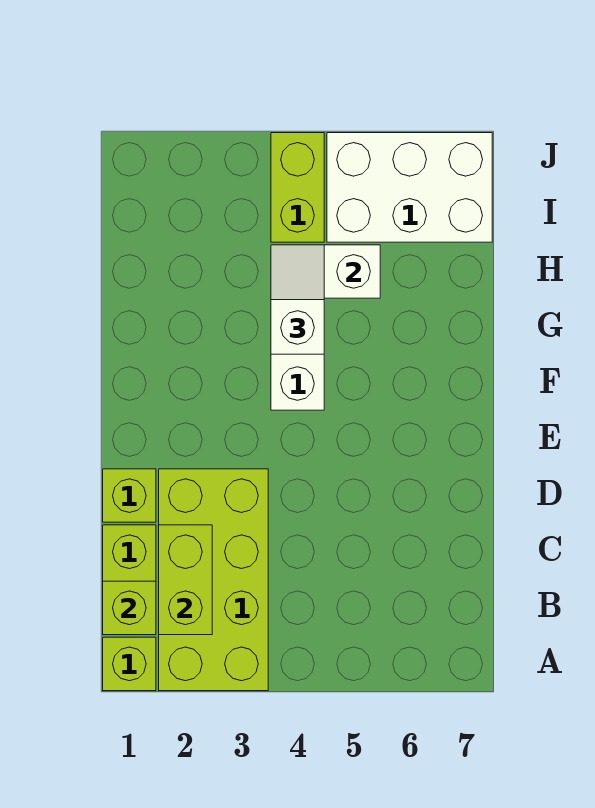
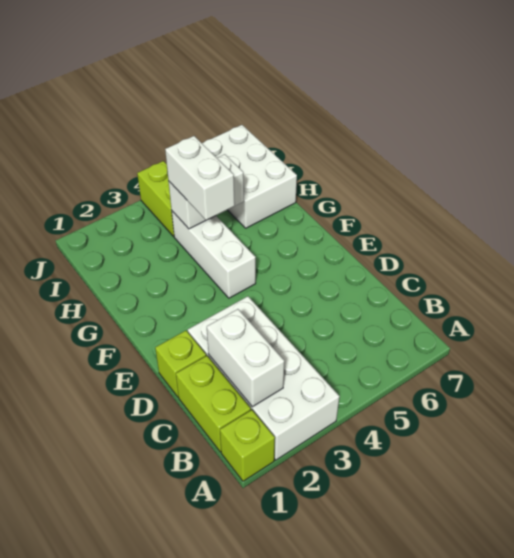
lime 2x4 brick [159,469,268,691] -> white 2x4 brick [188,296,340,460]
lime 1x1 brick [103,581,156,635] -> none
lime 1x2 brick [159,525,212,635] -> white 1x2 brick [207,309,284,407]
white 1x2 slope [271,245,324,354] -> white 1x2 brick [165,136,235,220]
white 2x3 brick [327,133,492,242] -> white 2x3 brick turned to [202,125,297,228]

